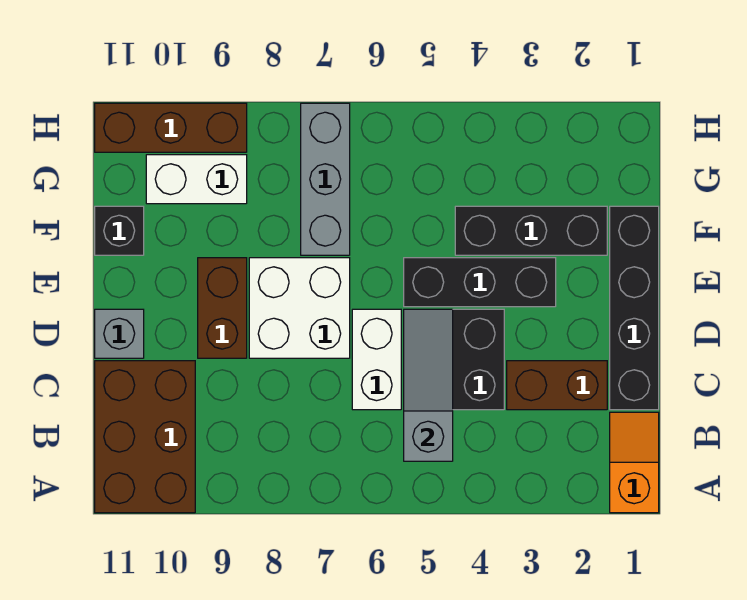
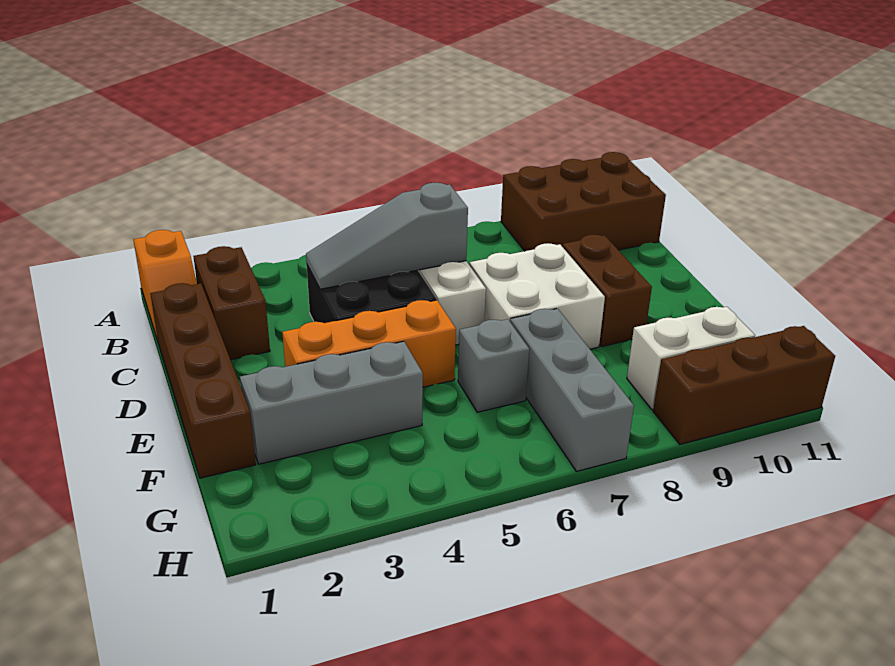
brown 2x3 brick [95,361,195,513] -> brown 2x3 brick turned to [501,152,666,251]
grey 1x3 slope [404,309,453,461] -> grey 1x3 slope turned to [306,183,468,289]
black 1x4 brick [610,206,659,410] -> brown 1x4 brick [150,283,256,478]
brown 1x2 brick [507,361,607,410] -> brown 1x2 brick turned to [193,246,270,360]
grey 1x1 brick [95,309,144,358] -> grey 1x1 brick moved to [458,319,529,412]
black 1x3 brick [404,258,556,307] -> orange 1x3 brick [282,300,456,387]
black 1x3 brick [455,206,607,255] -> grey 1x3 brick [240,341,423,464]
black 1x1 brick [95,206,144,255] -> none

